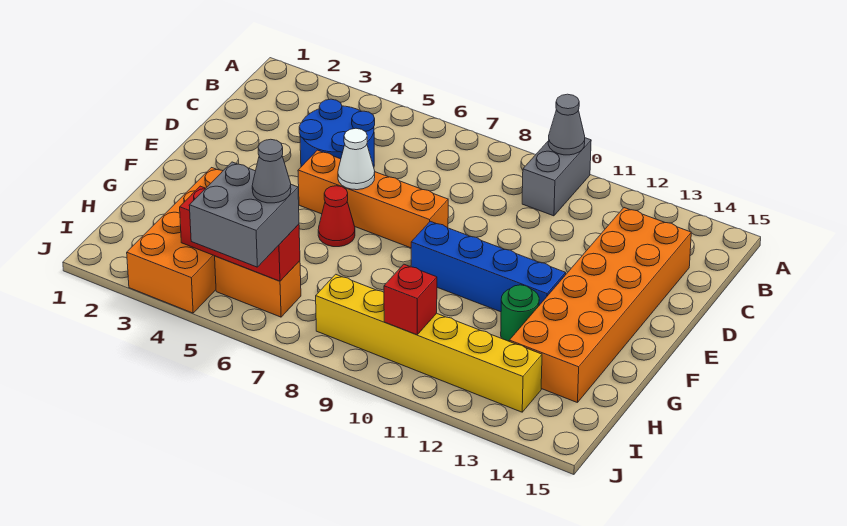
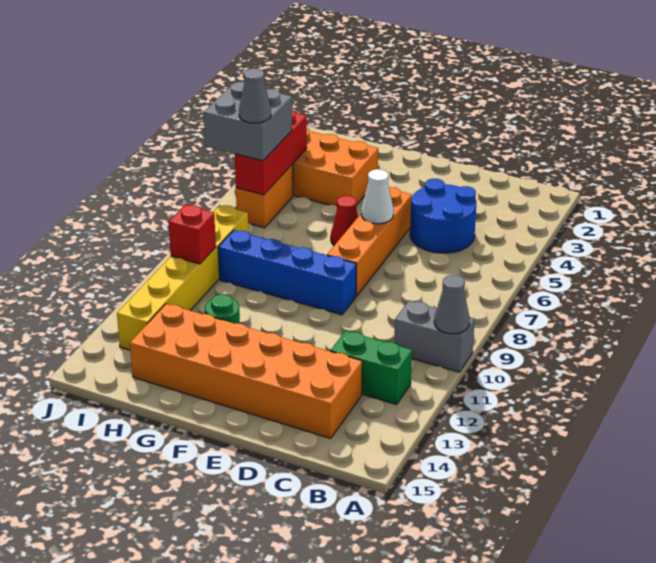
none -> green 1x2 brick [330,331,412,405]
blue 1x4 brick [411,221,566,312] -> blue 1x4 brick turned to [218,230,356,315]

